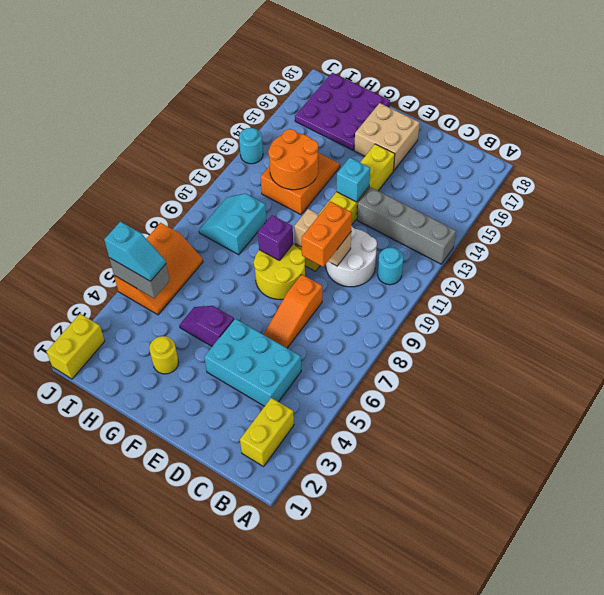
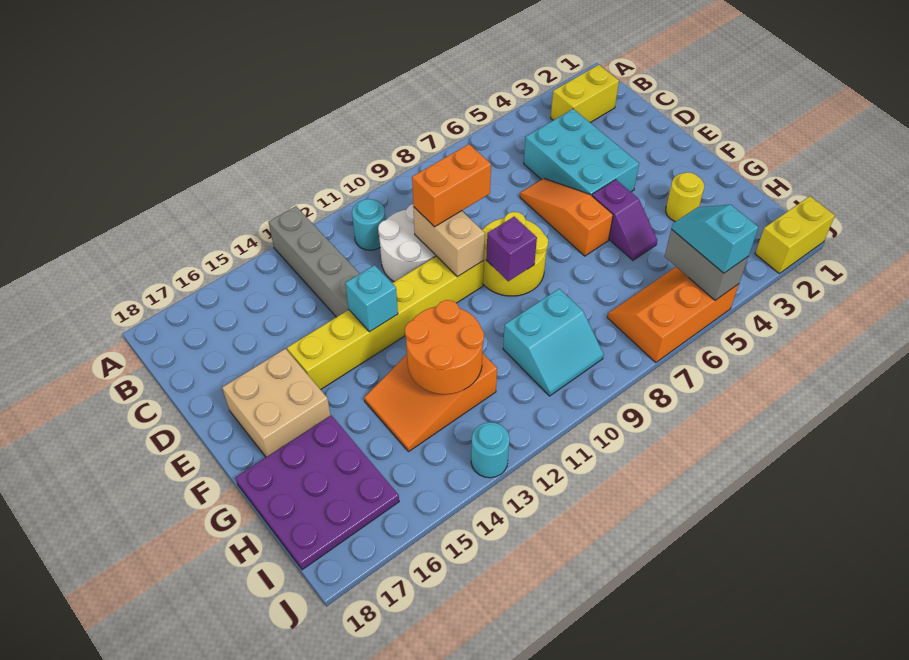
orange 1x3 slope [264,274,322,348] -> orange 1x3 slope turned to [520,178,613,256]

